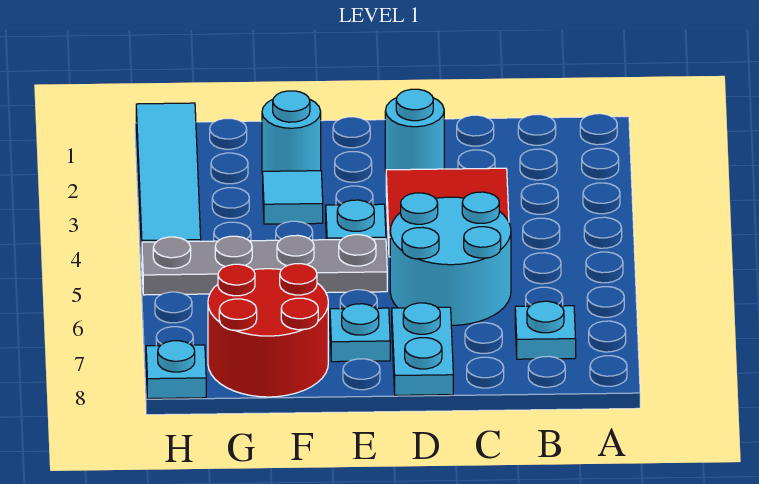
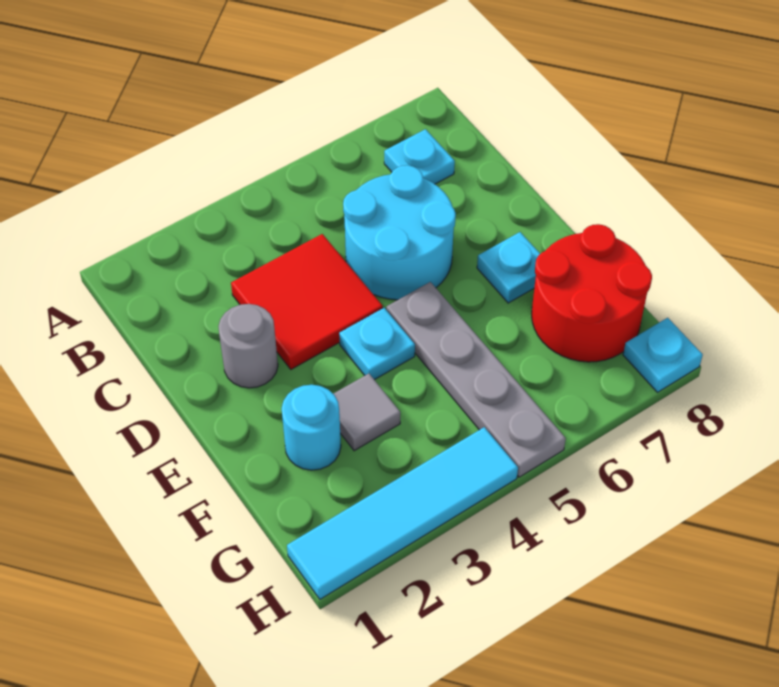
cyan 1x1 round brick [385,89,444,172] -> grey 1x1 round brick [218,304,278,388]
cyan 1x2 plate [392,303,453,395] -> none
cyan 1x1 tile [263,171,323,224] -> grey 1x1 tile [333,374,400,451]

